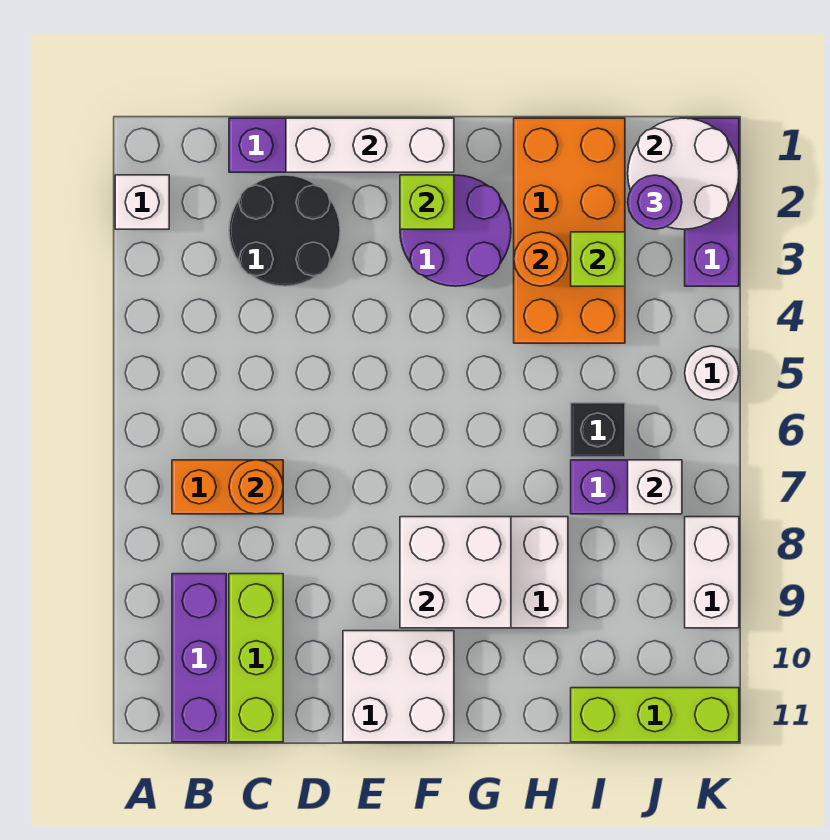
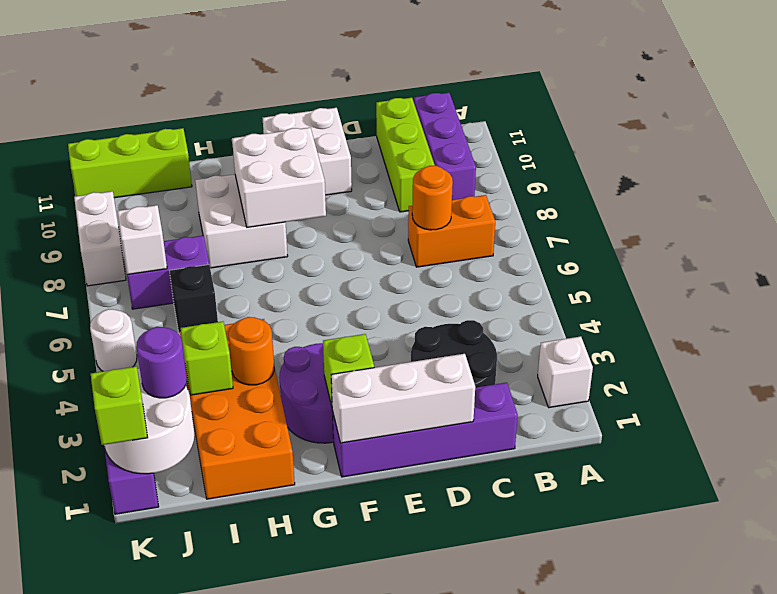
none -> lime 1x1 brick [91,366,148,445]

